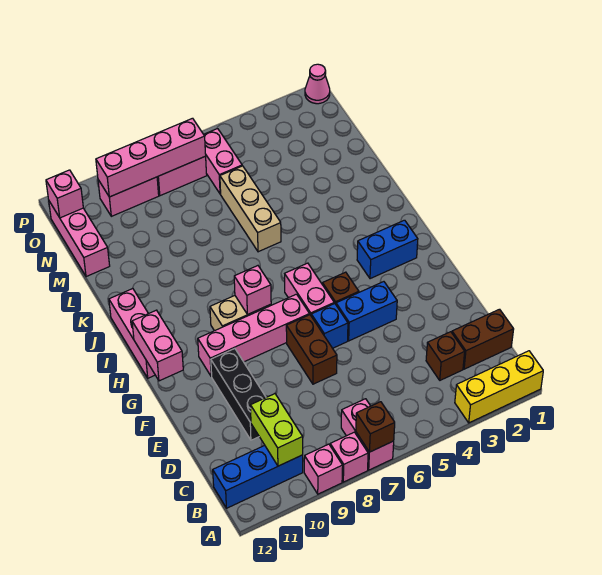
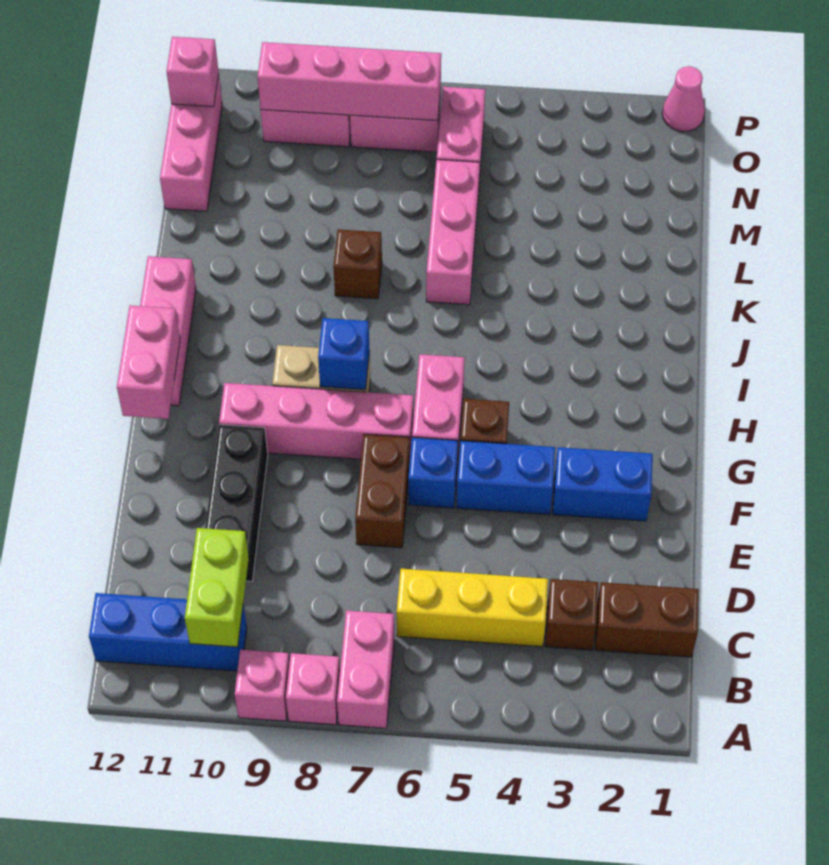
yellow 1x3 brick [455,351,543,423] -> yellow 1x3 brick moved to [397,569,548,647]
brown 1x1 brick [356,402,395,452] -> brown 1x1 brick moved to [333,229,382,299]
blue 1x2 brick [357,220,418,279] -> blue 1x2 brick moved to [553,447,653,521]
pink 1x1 brick [234,266,271,315] -> blue 1x1 brick [318,318,370,390]
tan 1x3 brick [220,166,281,252] -> pink 1x3 brick [426,160,480,305]

